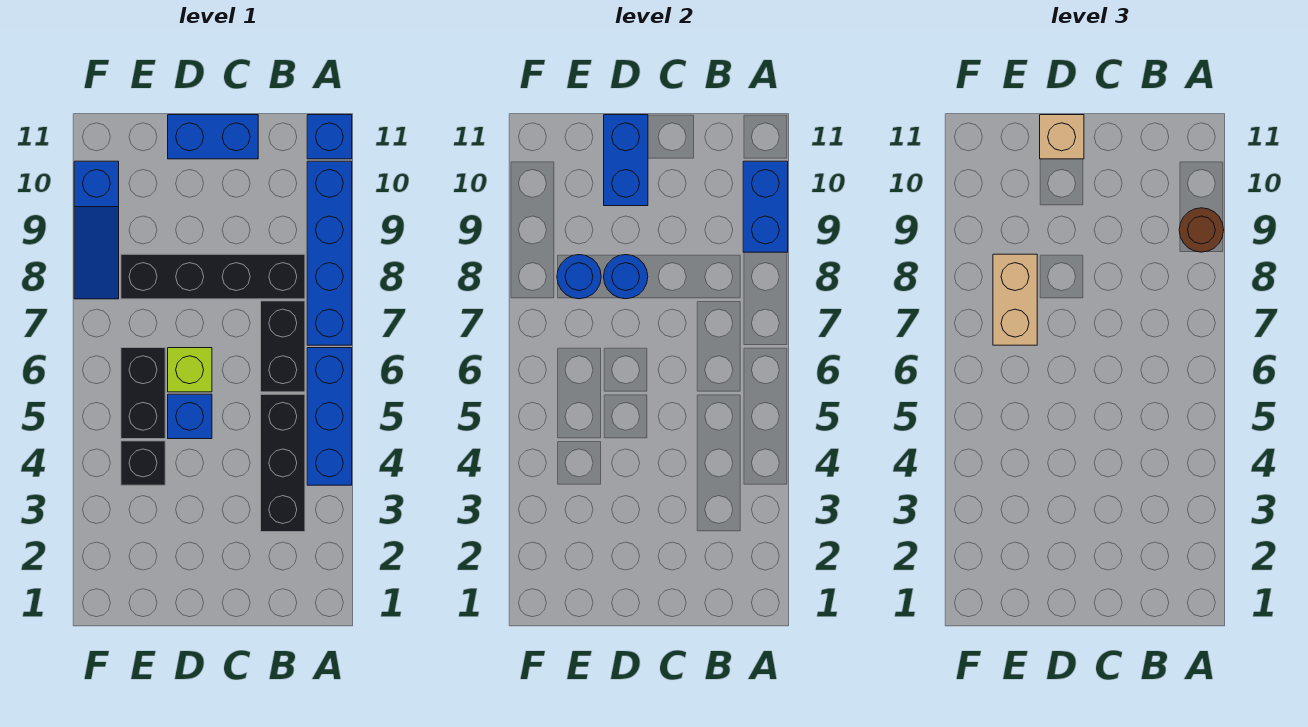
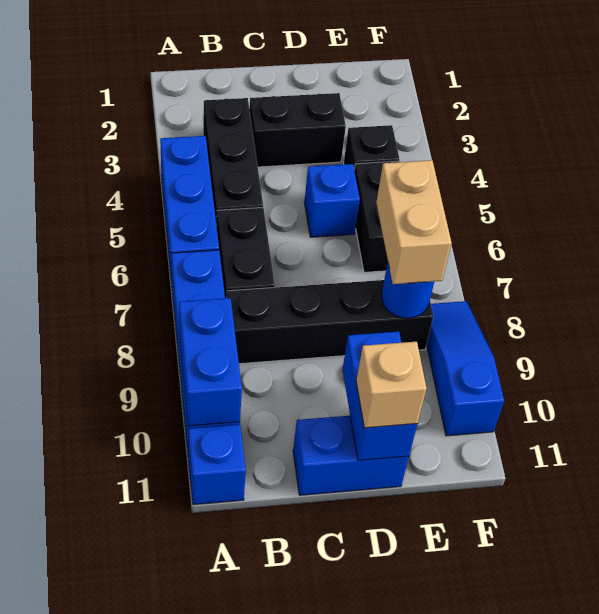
brown 1x1 round brick [1179,208,1224,252] -> none
none -> black 1x2 brick [249,93,346,167]
lime 1x1 brick [168,348,212,392] -> none
blue 1x1 round brick [604,255,648,299] -> none

